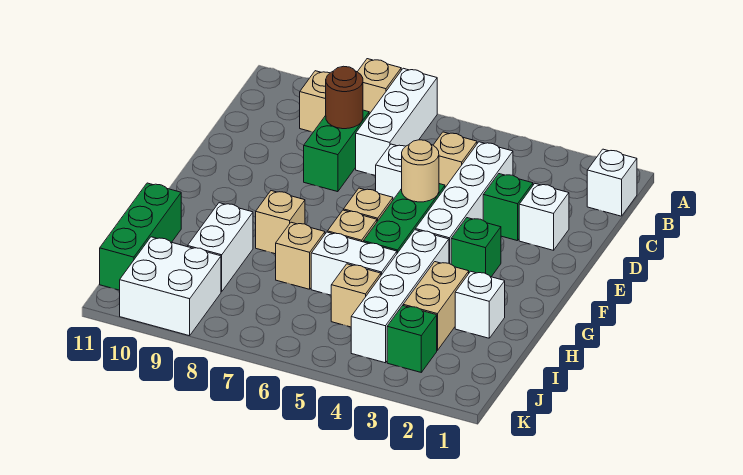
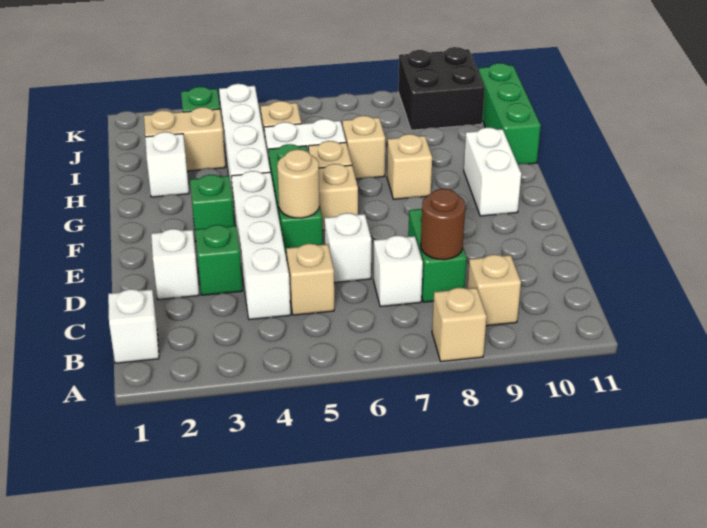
white 1x3 brick [356,68,437,176] -> white 1x1 brick [373,235,423,307]
tan 1x2 brick [403,262,469,351] -> tan 1x2 brick turned to [144,107,225,171]
white 1x2 brick [188,203,253,292] -> white 1x2 brick moved to [464,127,521,216]
white 2x2 brick [120,237,221,336] -> black 2x2 brick [398,47,485,130]

